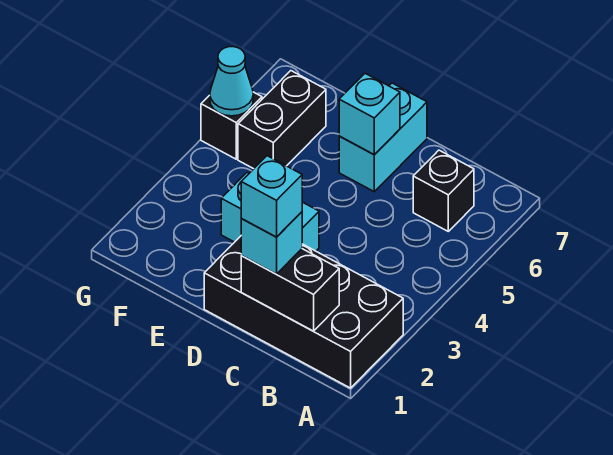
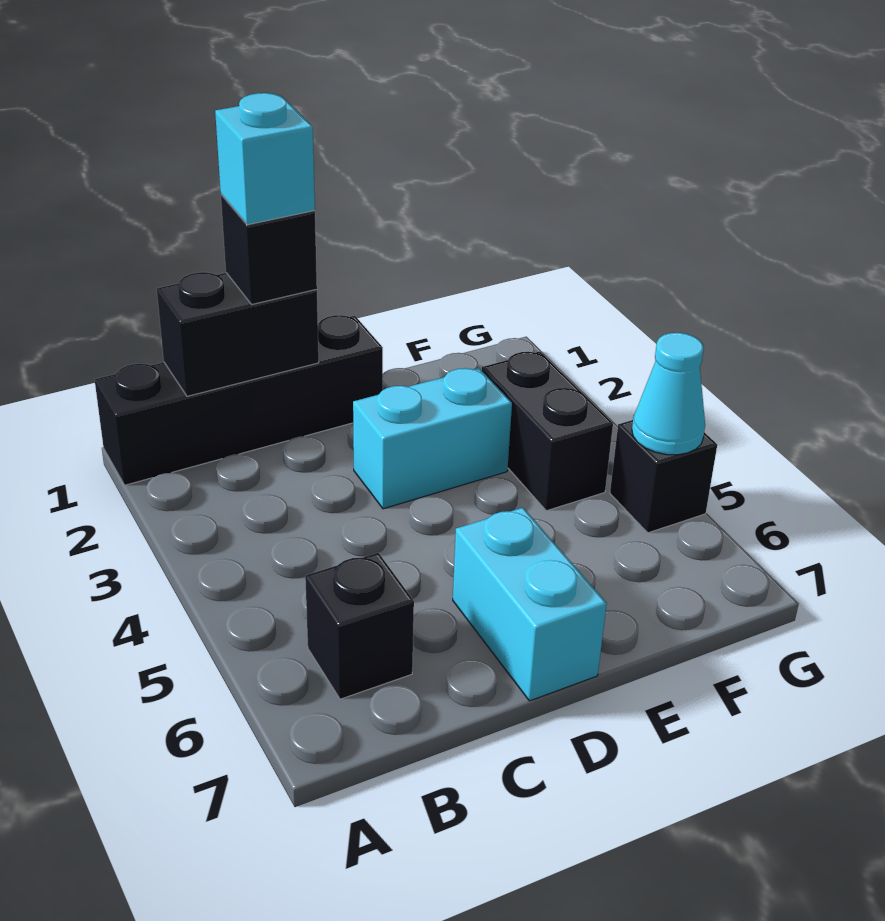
black 2x4 brick [204,236,403,388] -> black 1x4 brick [94,315,383,485]
cyan 1x1 brick [241,212,302,274] -> black 1x1 brick [221,195,317,304]
cyan 1x1 brick [339,73,400,155] -> none
black 1x2 brick [238,71,326,169] -> black 1x2 brick moved to [482,352,613,511]

